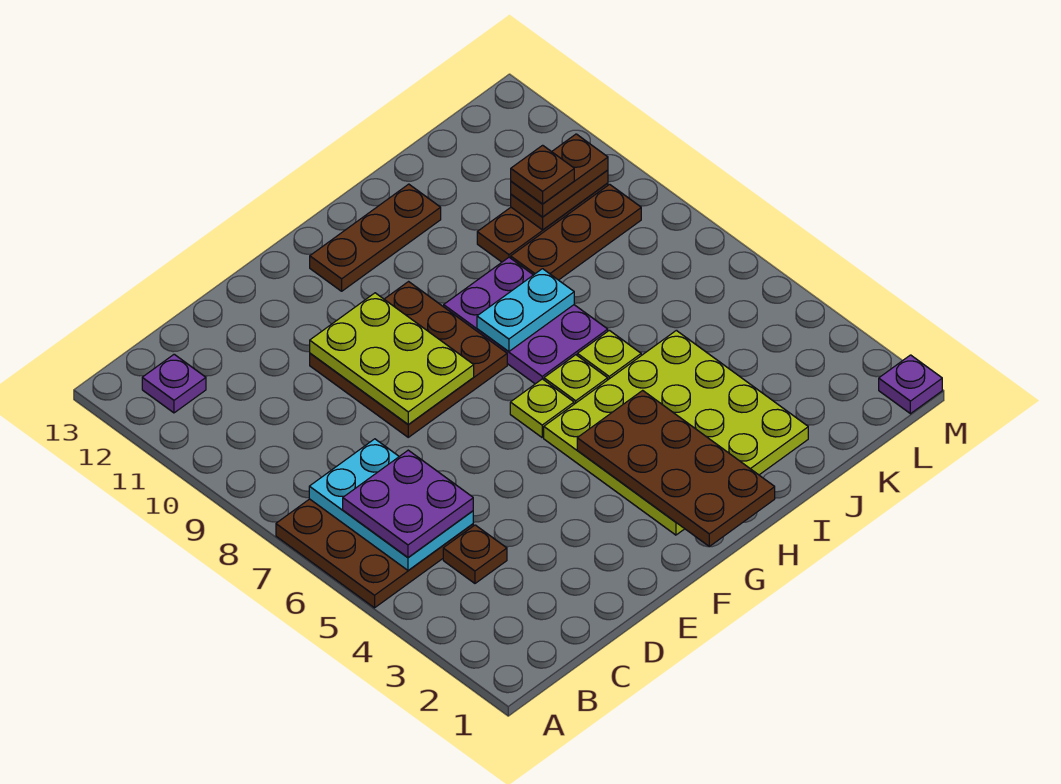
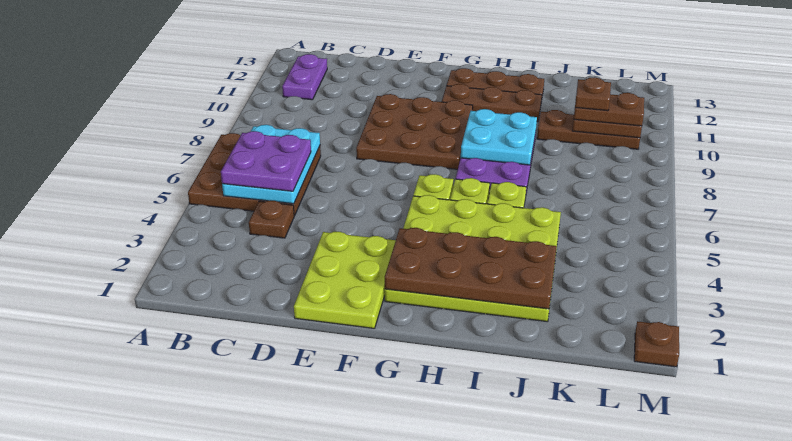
purple 1x1 plate [142,354,206,413] -> purple 1x2 plate [282,54,327,100]
lime 2x3 plate [310,293,474,425] -> lime 2x3 plate moved to [294,232,396,329]
brown 2x4 plate [577,390,775,547] -> brown 2x4 plate turned to [385,228,557,309]
cyan 1x2 plate [477,269,574,352] -> cyan 2x2 plate [461,109,537,165]
brown 1x3 plate [511,184,641,280] -> brown 1x3 plate moved to [442,84,542,122]
purple 1x1 plate [879,355,942,414] -> brown 1x1 plate [634,321,679,367]

